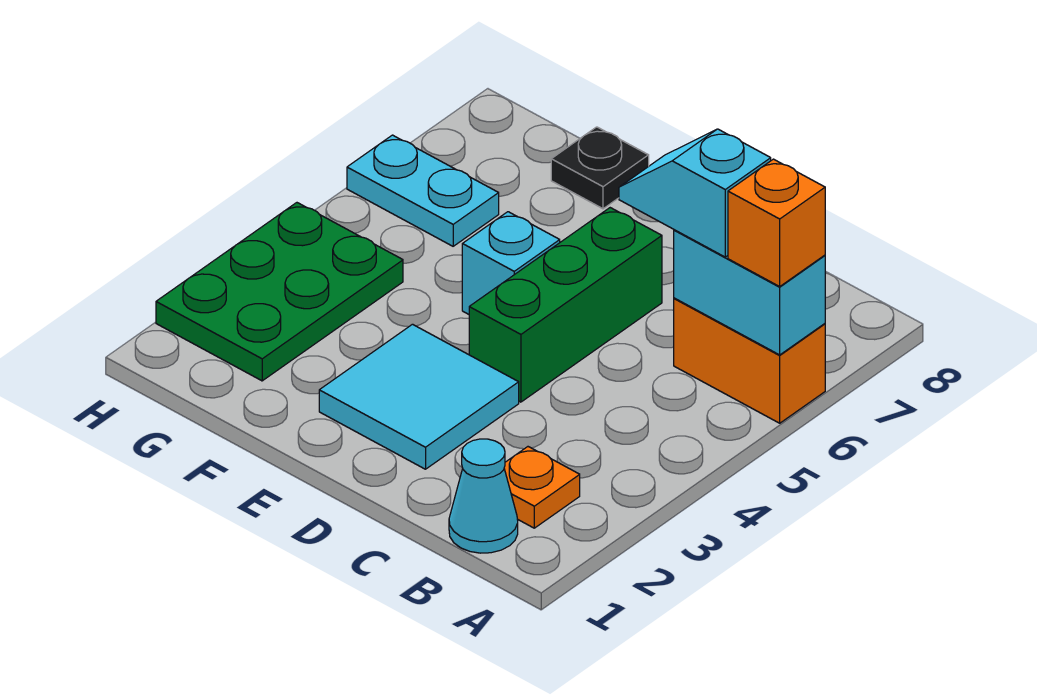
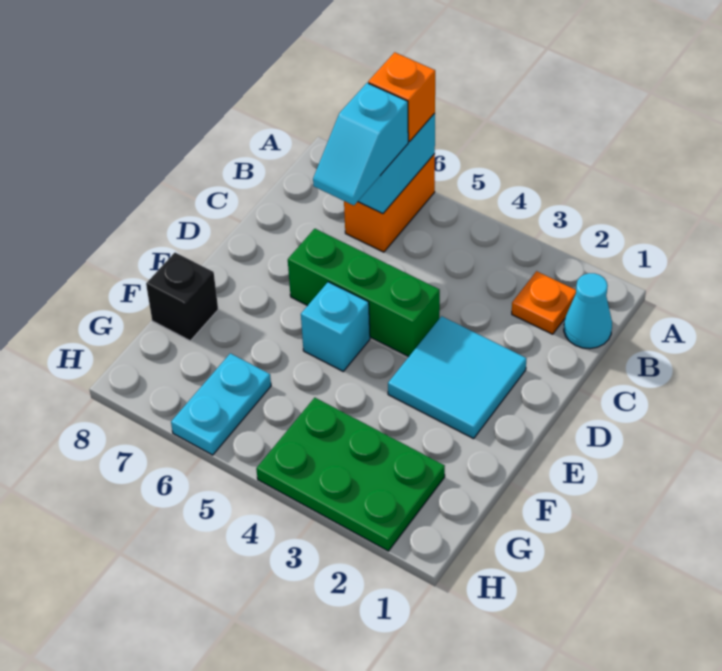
black 1x1 plate [551,127,649,209] -> black 1x1 brick [146,253,218,341]

